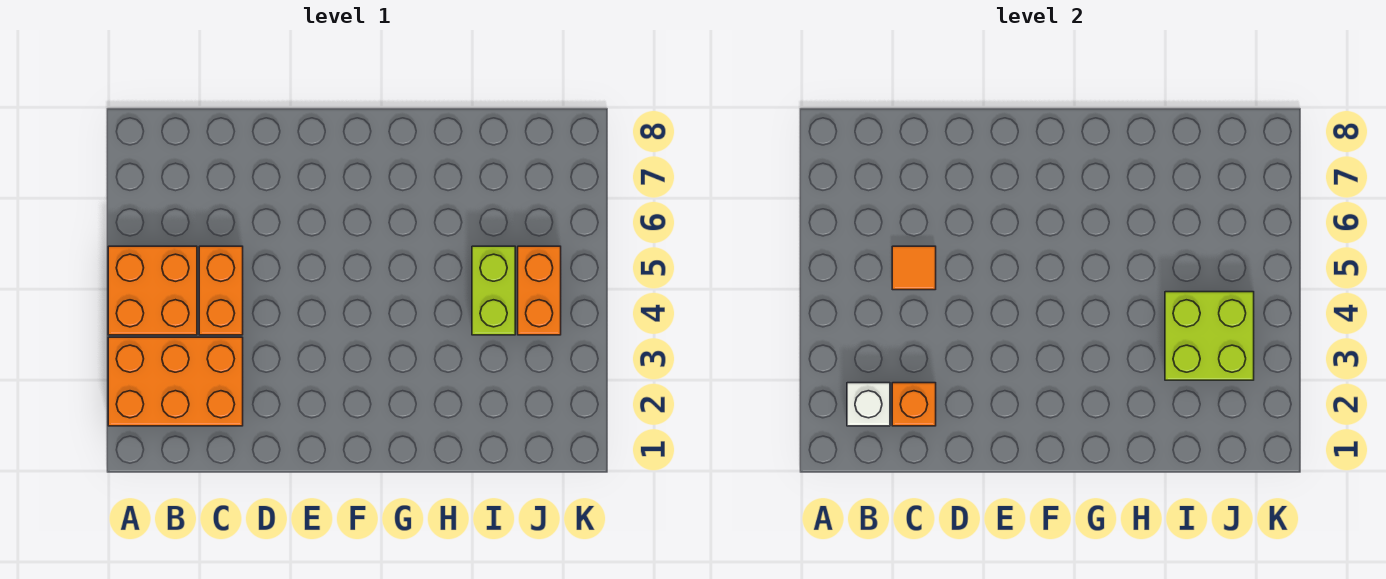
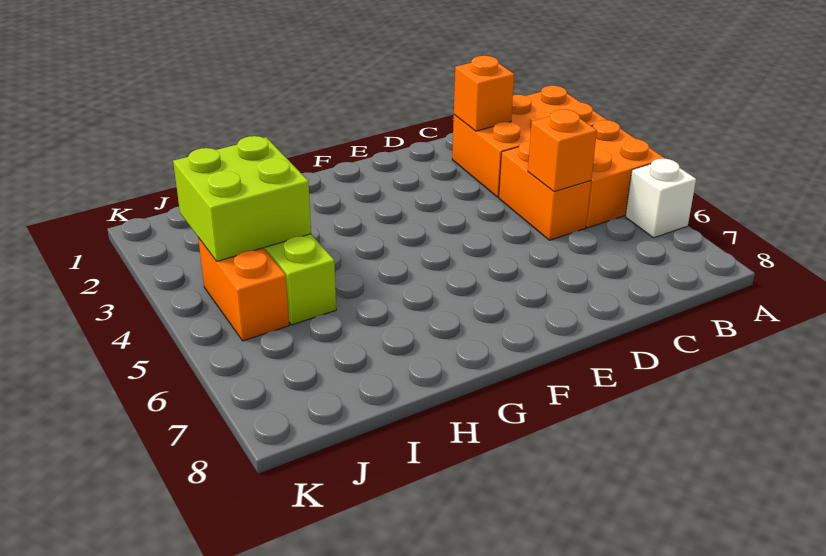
white 1x1 brick [847,383,890,426] -> white 1x1 brick moved to [625,158,696,238]
orange 1x1 tile [892,246,936,290] -> orange 1x1 brick [528,110,597,192]

